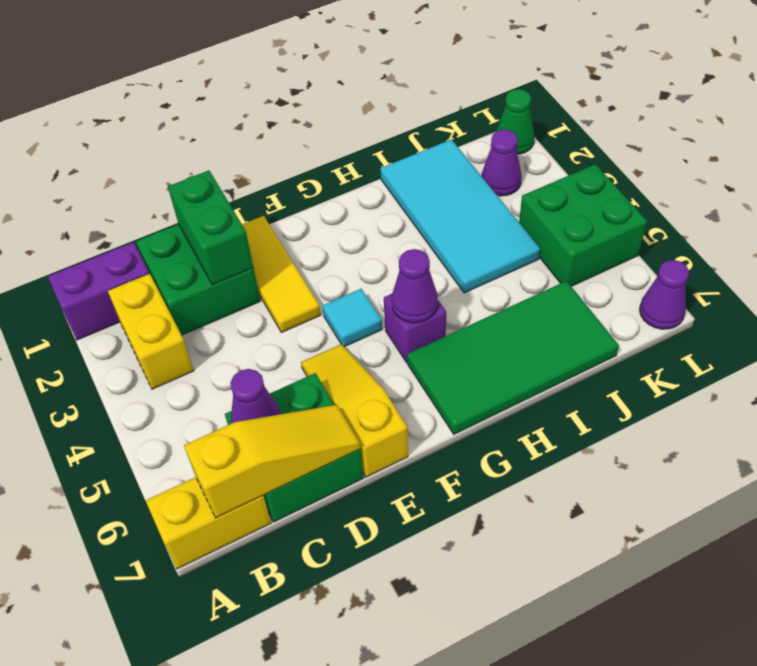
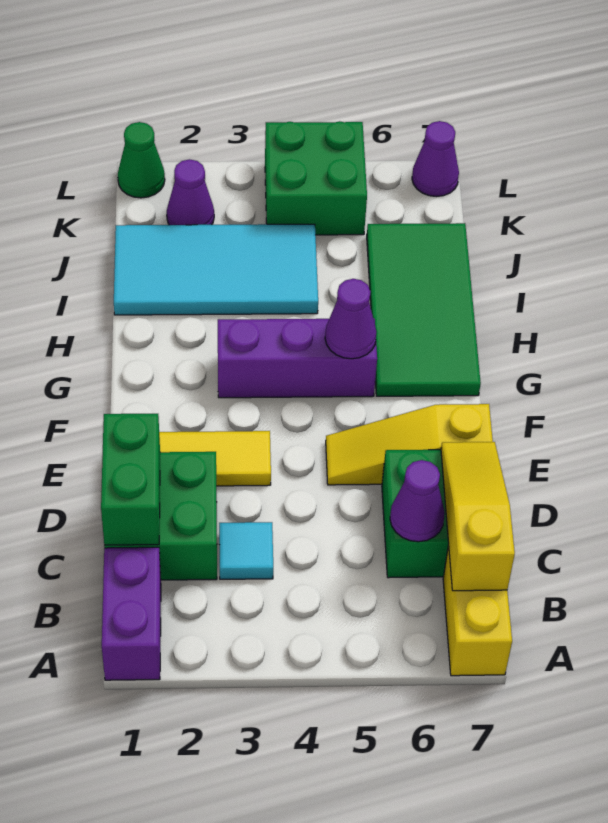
yellow 1x2 brick [108,273,194,389] -> none
green 1x2 brick [168,171,253,285] -> green 1x2 brick turned to [101,414,160,545]
cyan 1x1 tile [322,289,382,347] -> cyan 1x1 tile moved to [219,522,273,579]
purple 1x1 brick [384,294,446,362] -> purple 1x3 brick [218,318,377,398]

